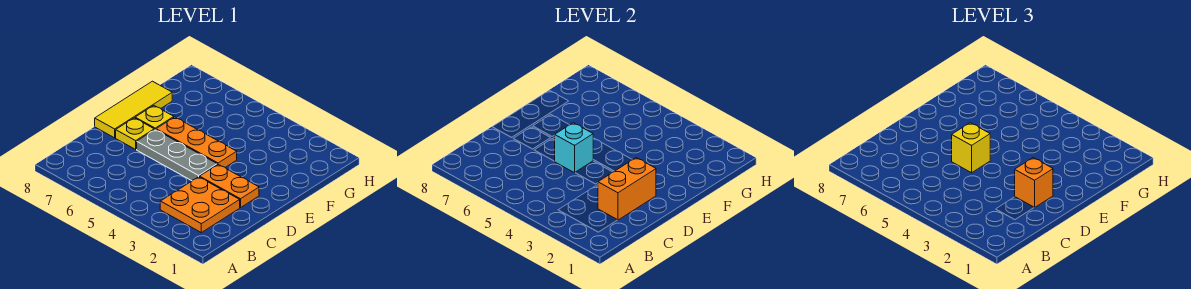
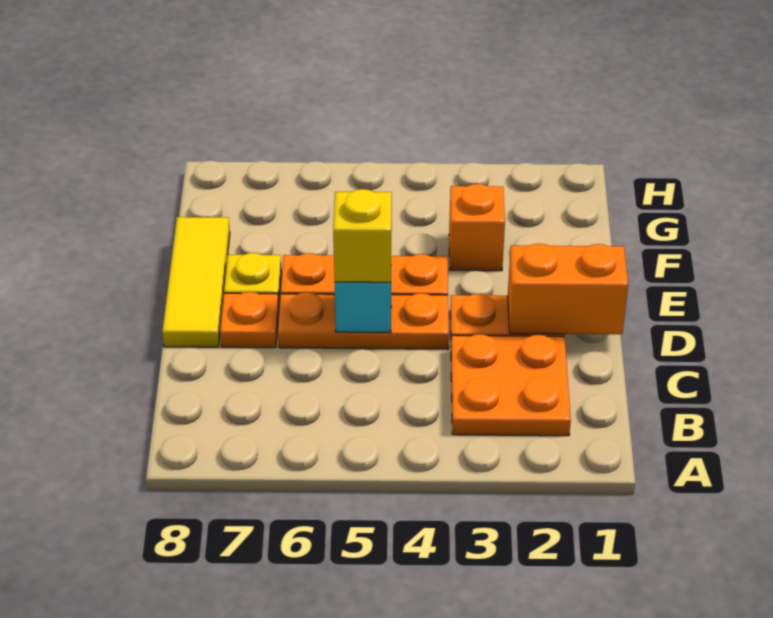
orange 1x2 brick [598,158,656,220] -> orange 1x2 brick turned to [508,244,628,334]
orange 1x1 brick [1015,158,1053,208] -> orange 1x1 brick moved to [449,184,505,271]
grey 1x3 plate [137,130,217,181] -> orange 1x3 plate [278,292,449,349]
yellow 1x1 plate [116,118,154,149] -> orange 1x1 plate [220,292,279,348]

